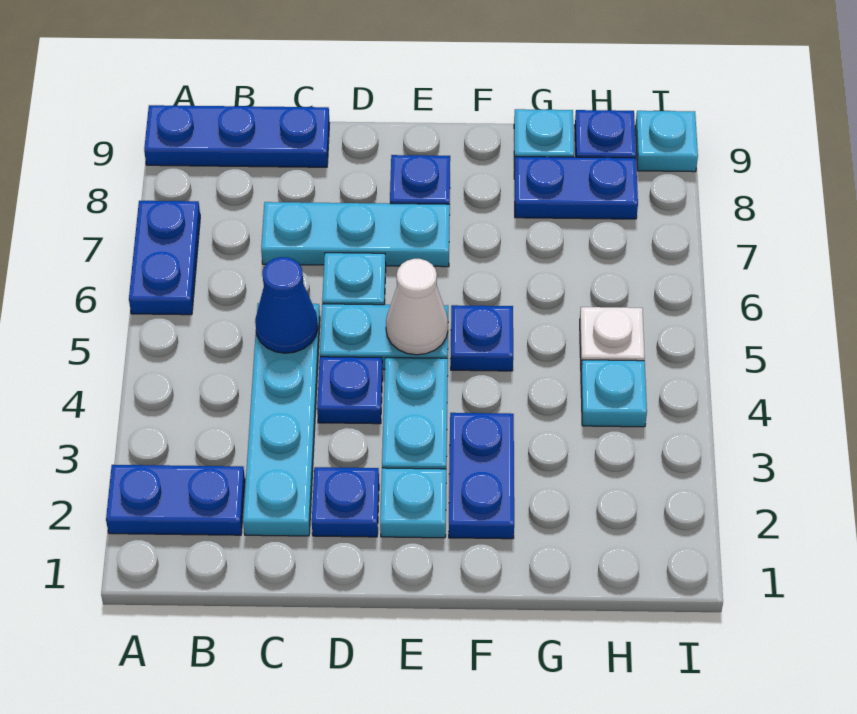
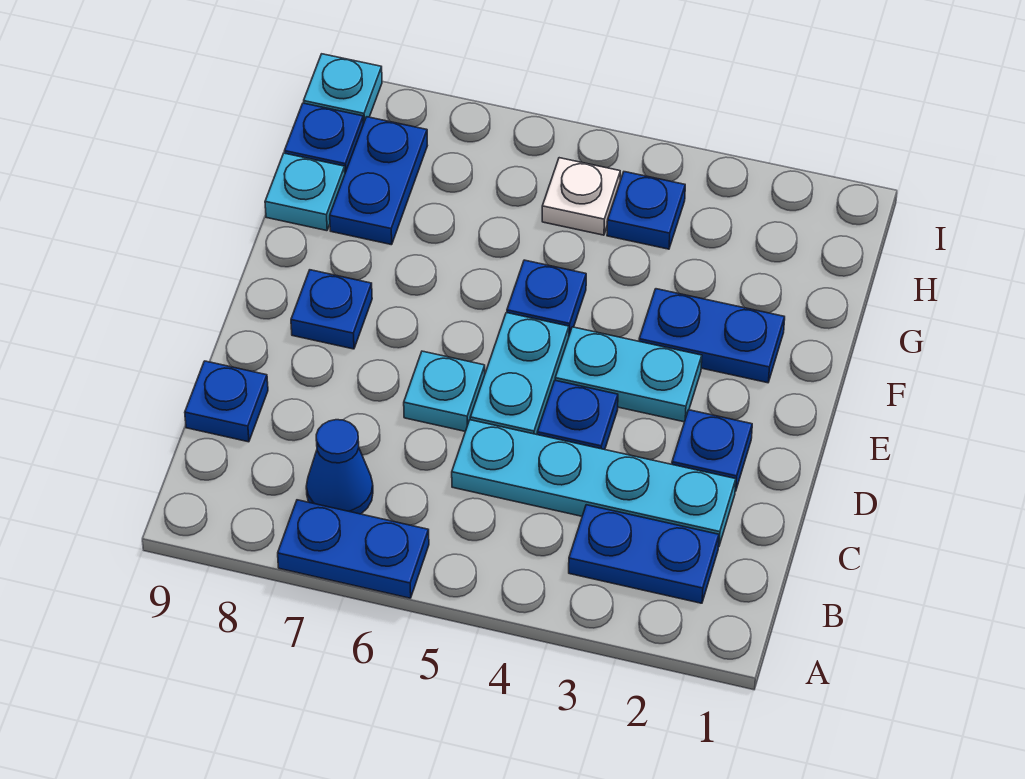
blue 1x2 plate [106,465,245,535] -> blue 1x2 plate turned to [569,505,719,603]
blue 1x3 plate [144,105,329,167] -> blue 1x1 plate [185,361,268,442]
blue 1x1 cone [255,257,318,353] -> blue 1x1 cone moved to [306,420,373,514]
cyan 1x3 plate [261,202,450,267] -> none
cyan 1x1 plate [380,468,446,538] -> none
white 1x1 cone [386,259,448,355] -> none
cyan 1x1 plate [581,360,647,427] -> blue 1x1 plate [607,172,685,249]

